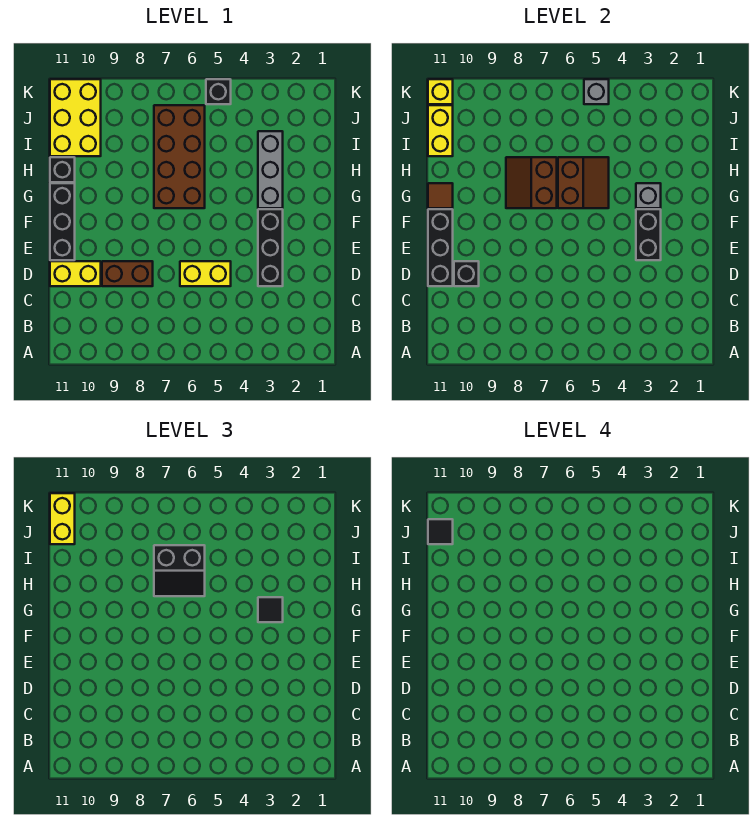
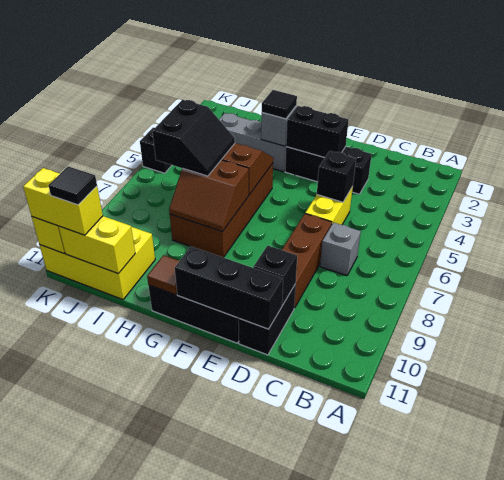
brown 1x2 brick [102,261,153,286] -> brown 1x3 brick [282,214,332,308]
yellow 1x2 brick [50,261,101,286] -> black 1x2 brick [238,284,296,355]
brown 2x4 brick [154,105,205,208] -> brown 2x4 brick turned to [170,163,273,258]
black 1x1 brick [50,157,75,182] -> black 1x1 brick moved to [317,151,356,202]
grey 1x1 brick [584,79,609,104] -> grey 1x1 brick moved to [320,222,361,276]

